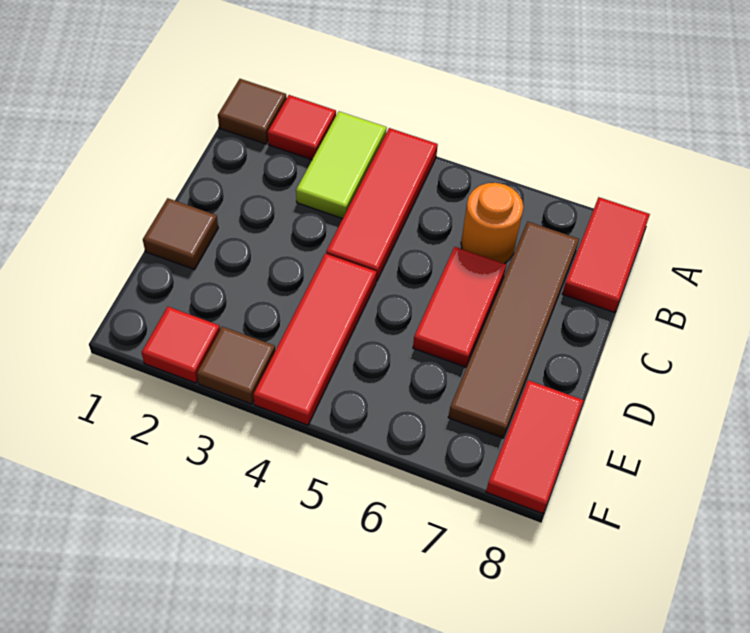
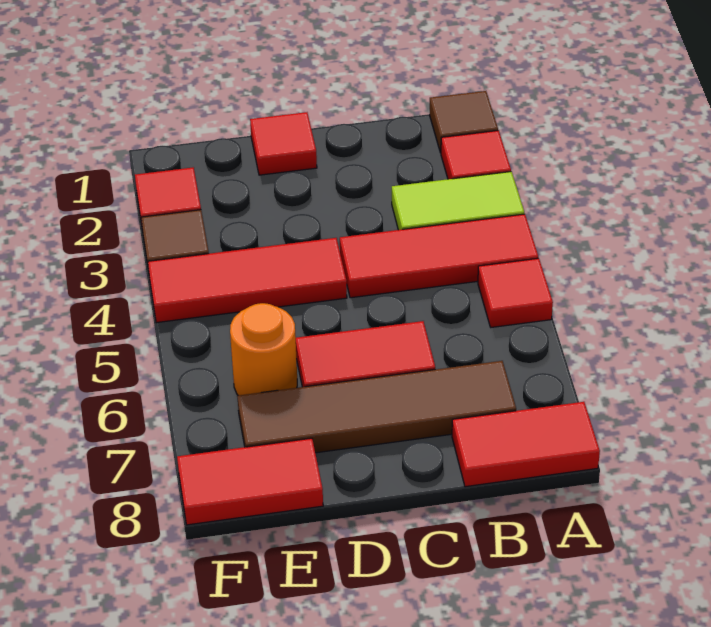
none -> red 1x1 tile [478,258,553,327]
orange 1x1 round brick [461,183,523,264] -> orange 1x1 round brick moved to [230,303,297,396]
brown 1x1 tile [143,198,218,269] -> red 1x1 tile [250,112,317,175]

